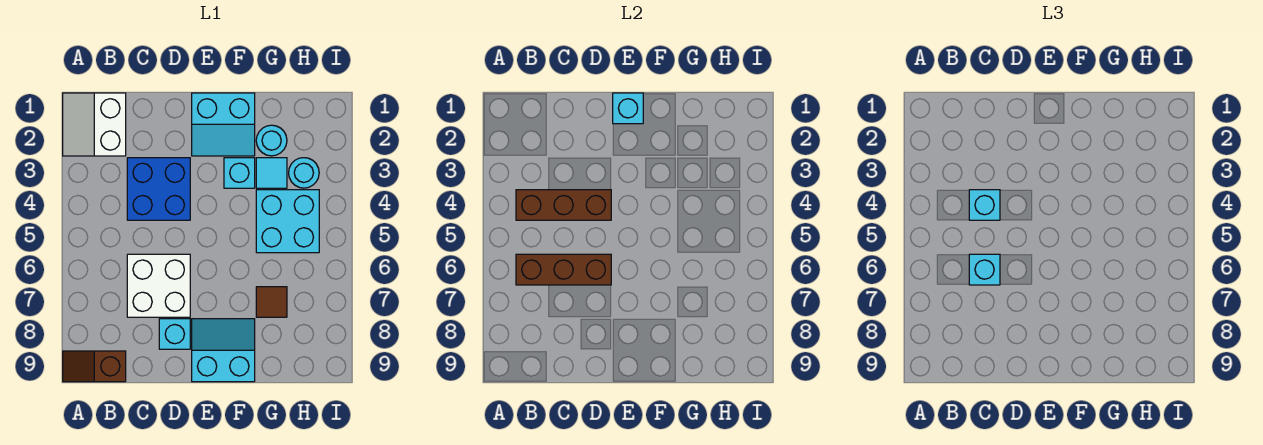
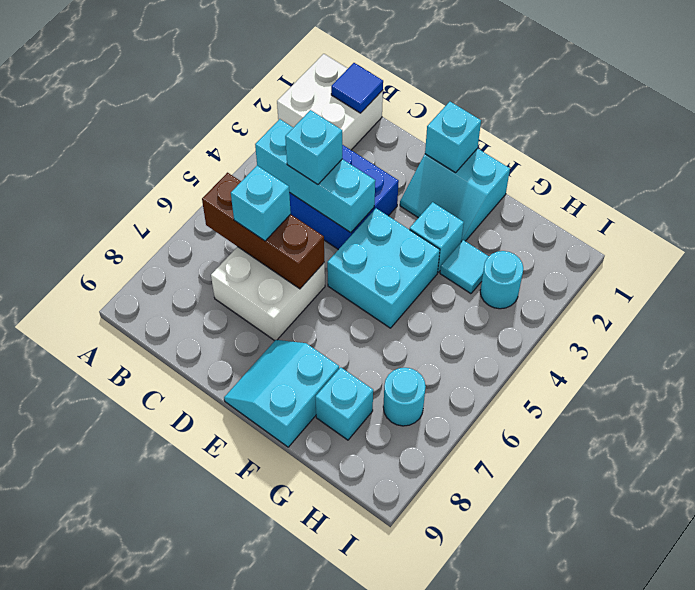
white 2x2 slope [63,93,126,156] -> white 2x2 brick [277,54,383,150]
brown 1x2 slope [63,351,126,382] -> none
none -> blue 1x1 tile [331,63,383,113]
brown 1x3 brick [516,190,611,220] -> cyan 1x3 brick [255,119,375,233]
cyan 1x1 brick [159,319,190,349] -> cyan 1x1 brick moved to [315,367,373,440]
cyan 2x2 slope [192,319,255,382] -> cyan 2x2 slope turned to [224,340,339,447]
cyan 1x1 round brick [256,125,287,156] -> cyan 1x1 round brick moved to [383,368,426,426]
cyan 2x2 brick [256,190,319,253] -> cyan 2x2 brick moved to [327,208,440,328]
brown 1x1 tile [256,287,287,317] -> none

